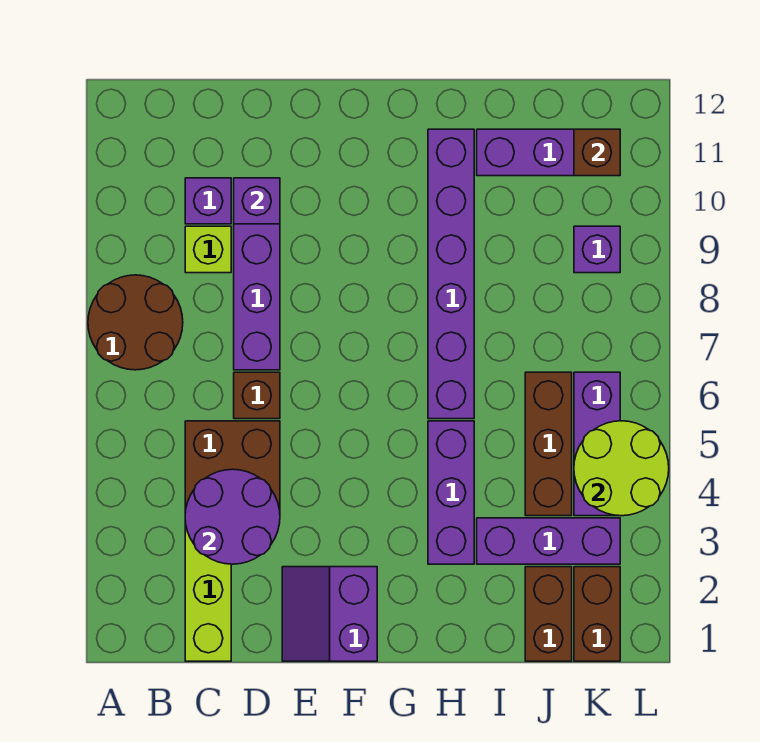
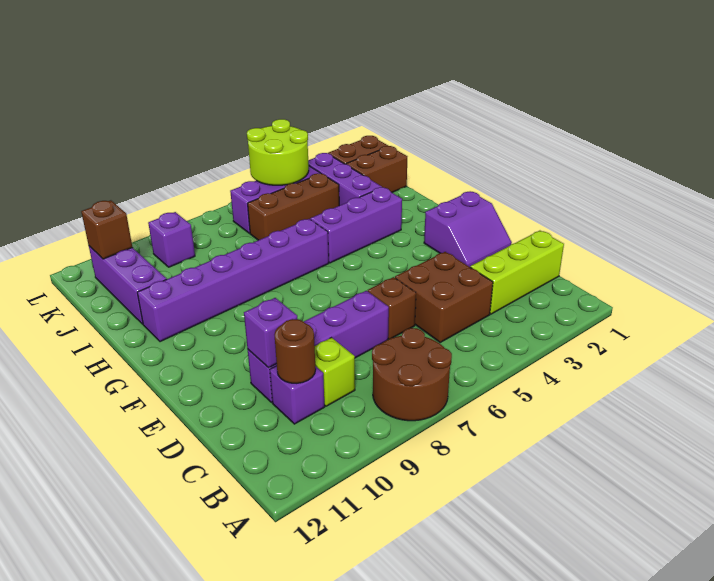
purple 2x2 round brick [185,469,280,564] -> none
none -> brown 1x1 round brick [274,319,316,383]

